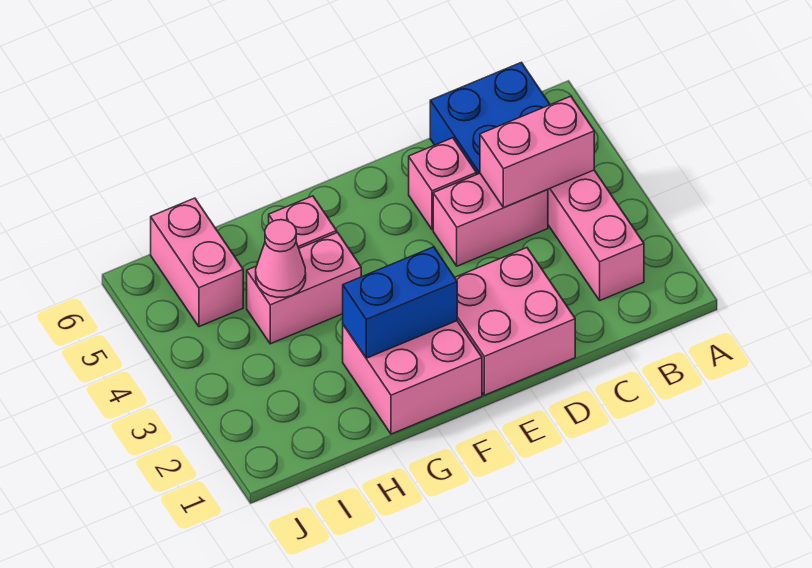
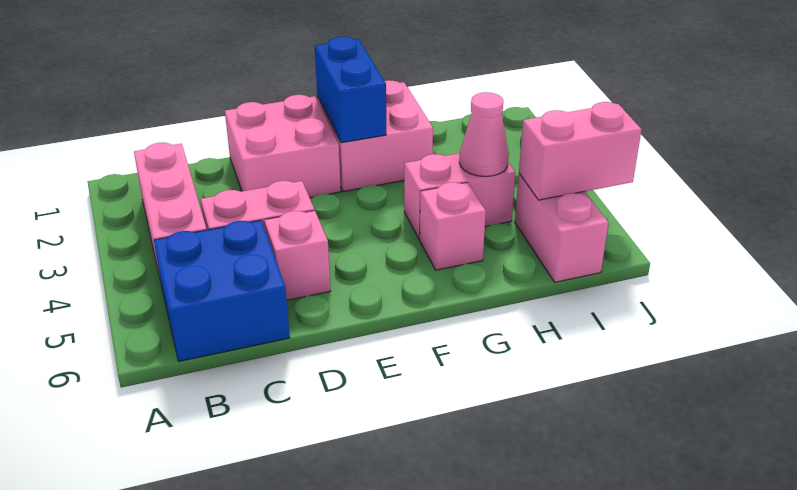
pink 1x2 brick [480,96,594,208] -> pink 1x2 brick moved to [519,102,642,200]
blue 1x2 brick [343,247,457,358] -> blue 1x2 brick turned to [315,37,386,143]

